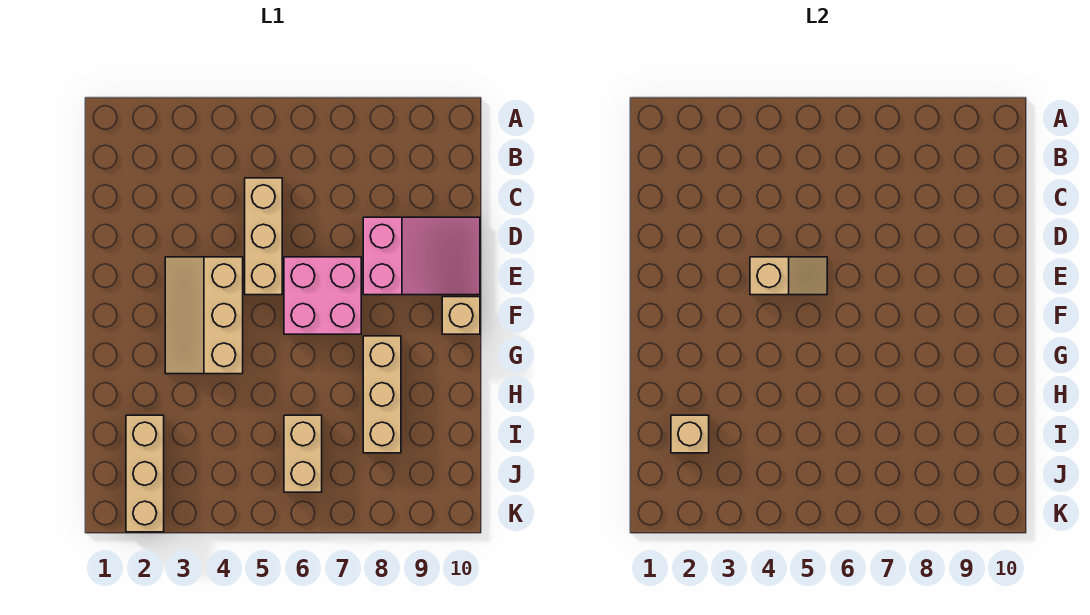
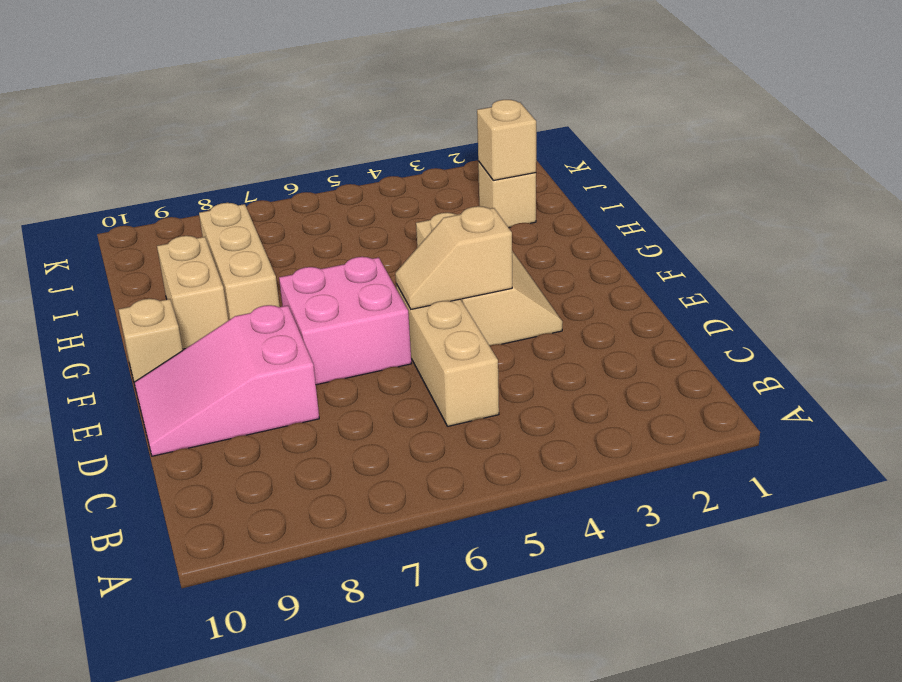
tan 1x3 brick [126,415,164,532] -> tan 1x1 brick [478,161,536,228]
tan 1x2 brick [284,415,322,492] -> tan 1x2 brick moved to [157,236,228,349]

